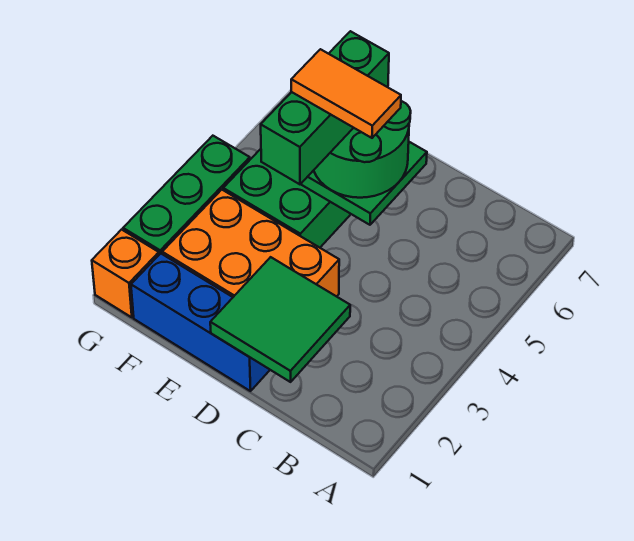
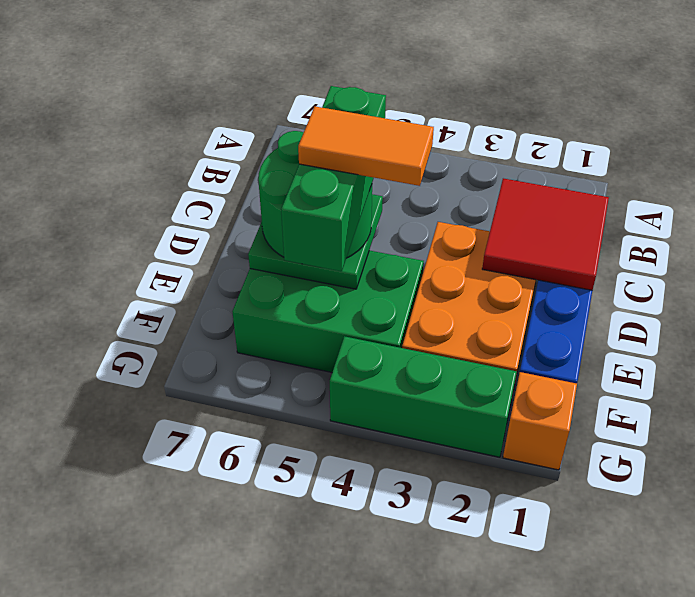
green 2x2 tile [210,257,350,382] -> red 2x2 tile [482,178,609,290]
orange 1x2 tile [291,49,401,138] -> orange 1x2 tile turned to [298,106,434,186]
green 1x3 brick [261,31,389,184] -> green 1x3 brick turned to [281,86,386,271]

